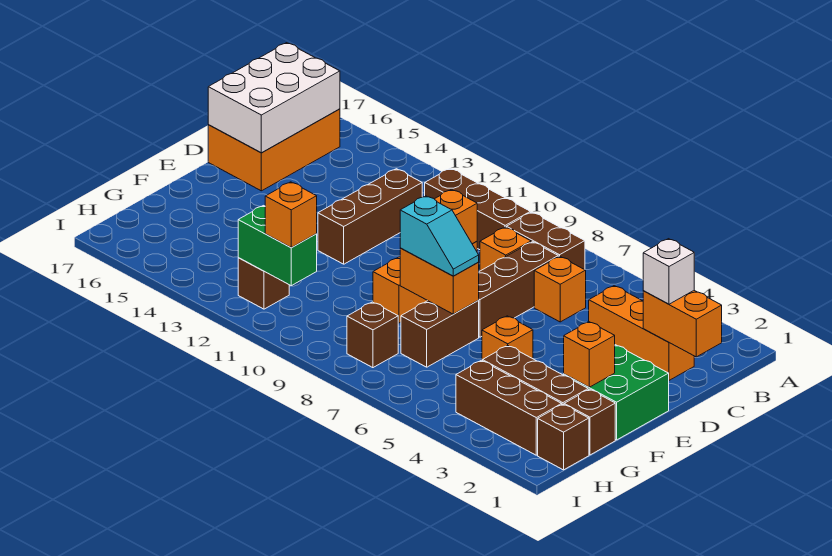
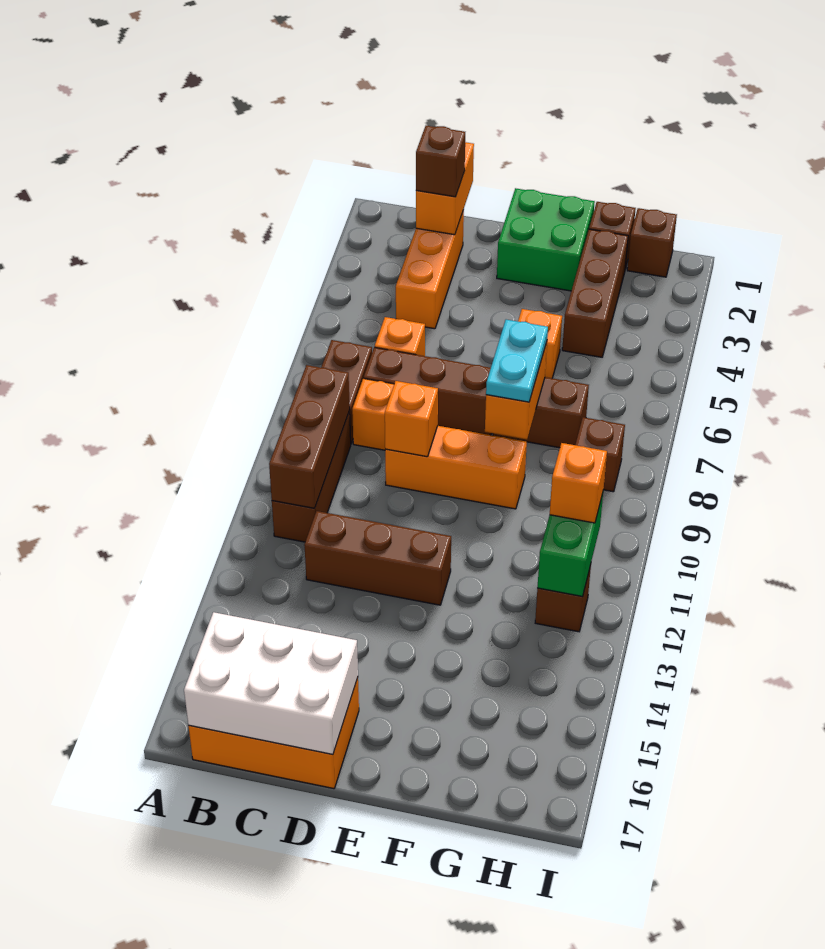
white 1x1 brick [643,239,694,304] -> brown 1x1 brick [416,126,465,197]
orange 1x1 brick [564,322,615,387] -> none
cyan 1x2 slope [400,196,479,276] -> cyan 1x2 plate [486,320,548,402]
brown 1x3 brick [456,360,562,455] -> brown 1x3 brick moved to [269,365,350,508]

